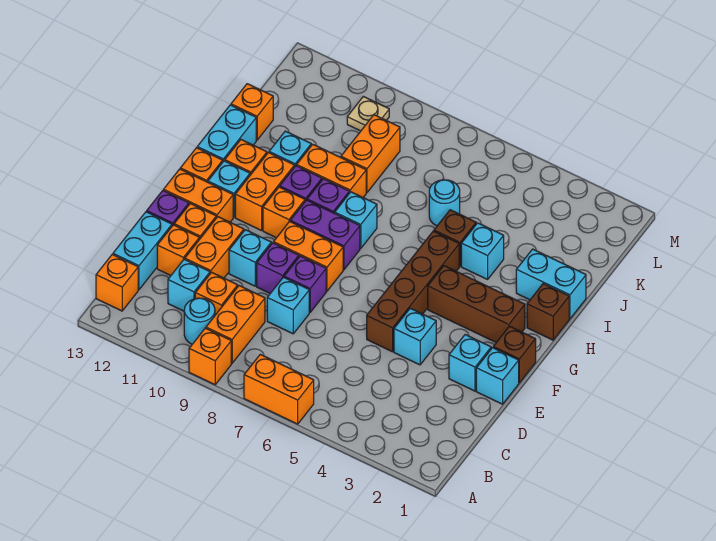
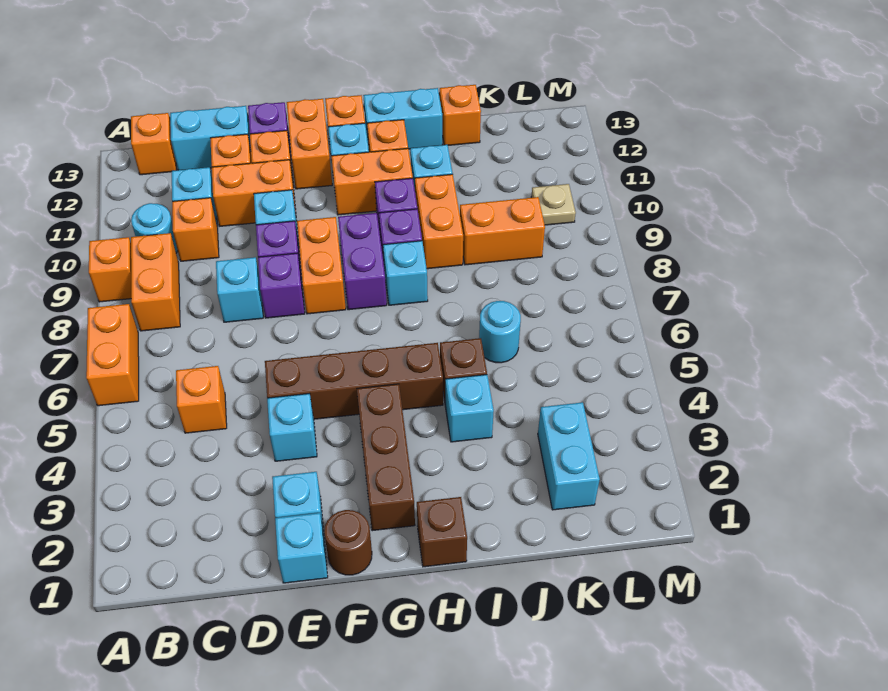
orange 1x2 brick [206,286,265,363] -> orange 1x2 brick turned to [131,233,180,331]
brown 1x1 brick [493,326,536,383] -> brown 1x1 round brick [324,510,372,575]
orange 1x1 brick [263,187,305,238] -> orange 1x1 brick moved to [176,366,227,433]
cyan 1x2 brick [516,249,586,319] -> cyan 1x2 brick moved to [538,402,600,510]

